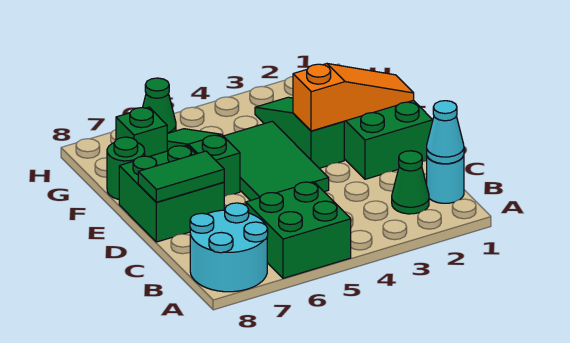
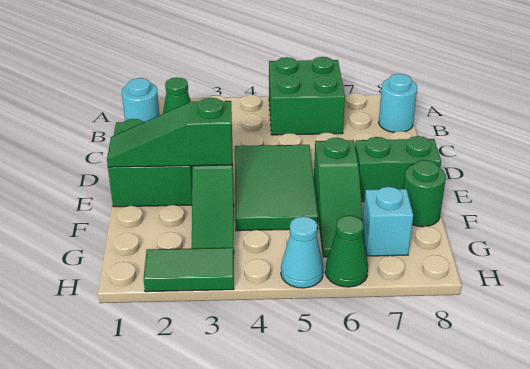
cyan 2x2 round brick [190,203,268,292] -> cyan 1x1 round brick [379,74,417,132]
cyan 1x1 cone [427,101,464,164] -> cyan 1x1 cone moved to [281,216,324,288]
green 2x2 brick [119,145,224,242] -> green 1x2 brick [355,136,441,202]
green 1x2 tile [138,151,224,202] -> green 1x2 tile moved to [144,248,234,292]
orange 1x3 slope [293,64,414,131] -> green 1x3 slope [107,98,232,167]
green 1x1 brick [116,107,167,157] -> cyan 1x1 brick [363,187,413,256]

